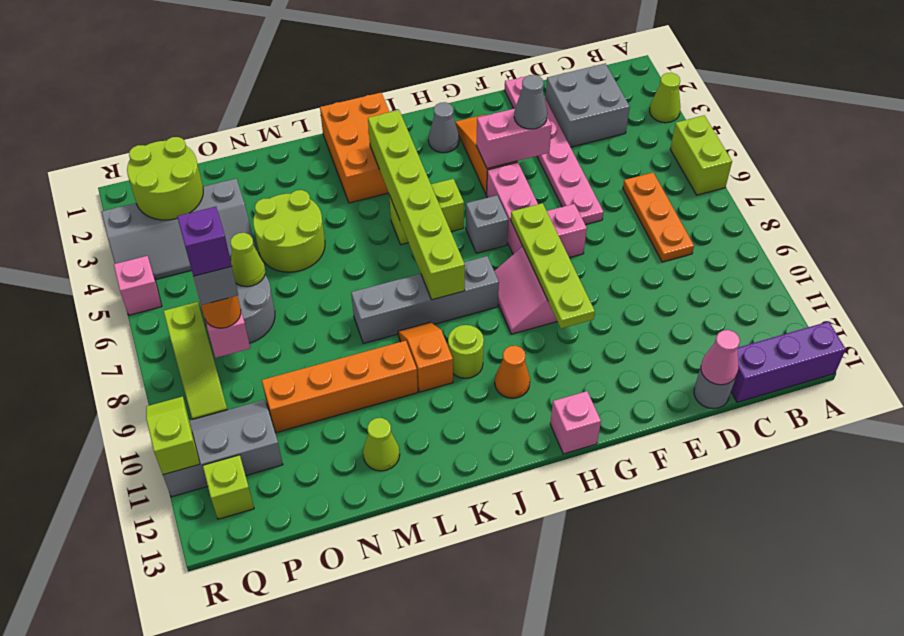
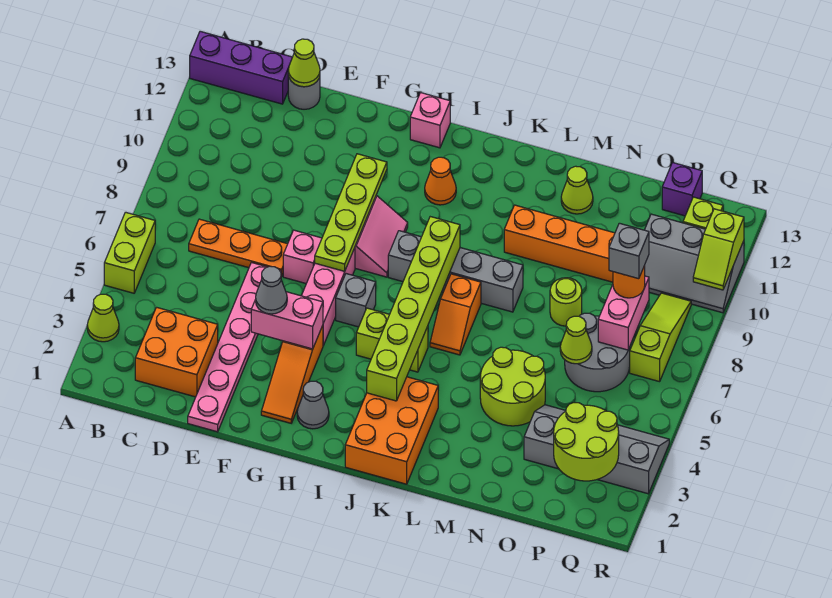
grey 2x2 brick [545,63,630,147] -> orange 2x2 brick [135,307,218,397]
orange 1x3 plate [623,173,694,262] -> orange 1x3 plate turned to [189,219,287,276]
pink 1x1 cone [701,330,740,385] -> lime 1x1 cone [288,39,320,87]
lime 1x1 round brick [448,325,484,378] -> lime 1x1 round brick moved to [550,278,582,326]
orange 1x2 slope [398,322,453,392] -> orange 1x2 slope moved to [430,274,481,355]
purple 1x1 brick [177,207,232,276] -> purple 1x1 brick moved to [662,163,702,216]
pink 1x1 brick [114,256,162,315] -> none

